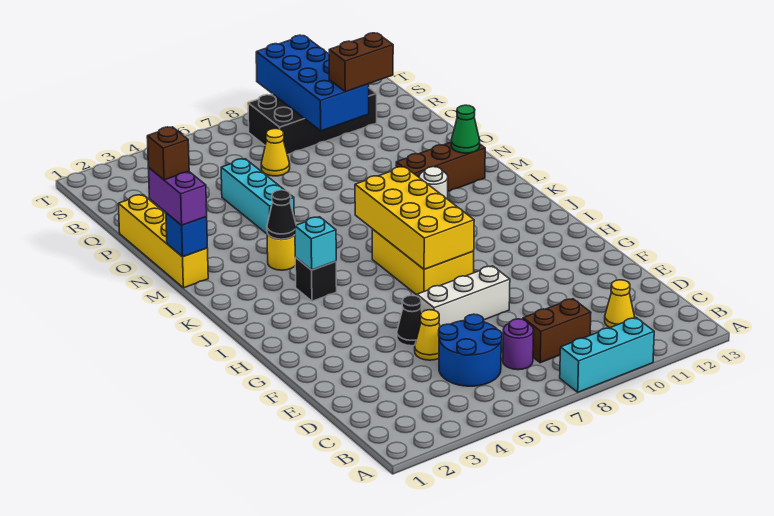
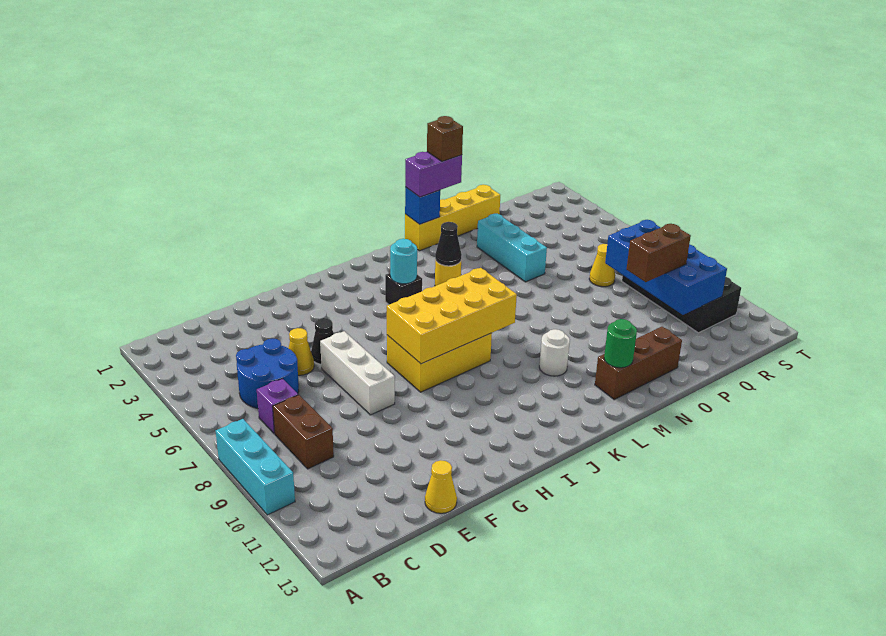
purple 1x1 round brick [503,319,534,370] -> purple 1x1 brick [257,379,298,434]
yellow 1x1 cone [605,280,635,328] -> yellow 1x1 cone moved to [425,460,457,513]
cyan 1x1 brick [295,217,336,270] -> cyan 1x1 round brick [390,239,417,284]
brown 1x3 brick [396,142,485,191] -> brown 1x3 brick turned to [595,327,682,399]
green 1x1 cone [451,105,480,153] -> green 1x1 round brick [604,319,637,368]
cyan 1x3 brick [221,159,294,234] -> cyan 1x3 brick turned to [477,214,547,282]
blue 2x4 brick [256,35,369,131] -> blue 2x4 brick turned to [605,220,727,315]
brown 1x2 brick [329,33,393,92] -> brown 1x2 brick turned to [627,224,691,282]

